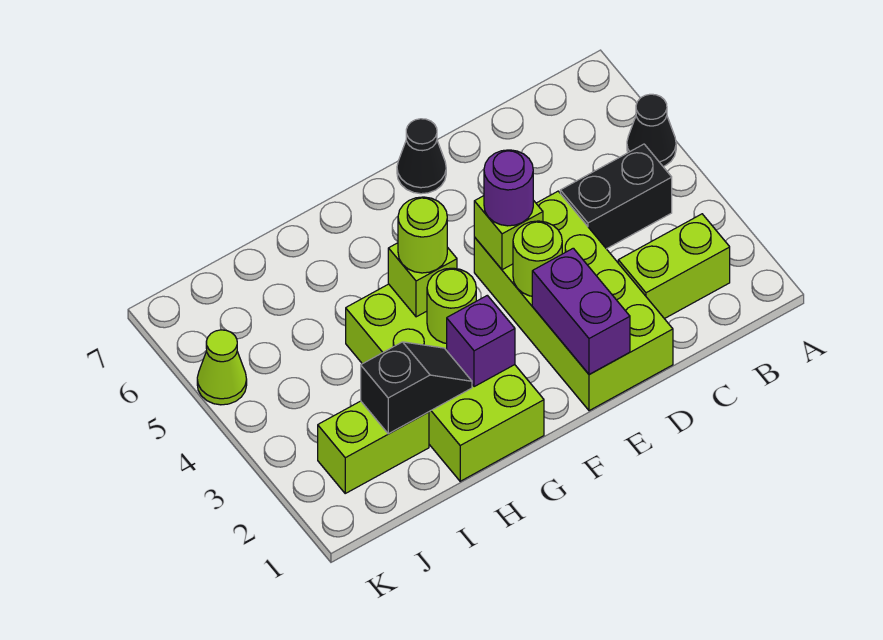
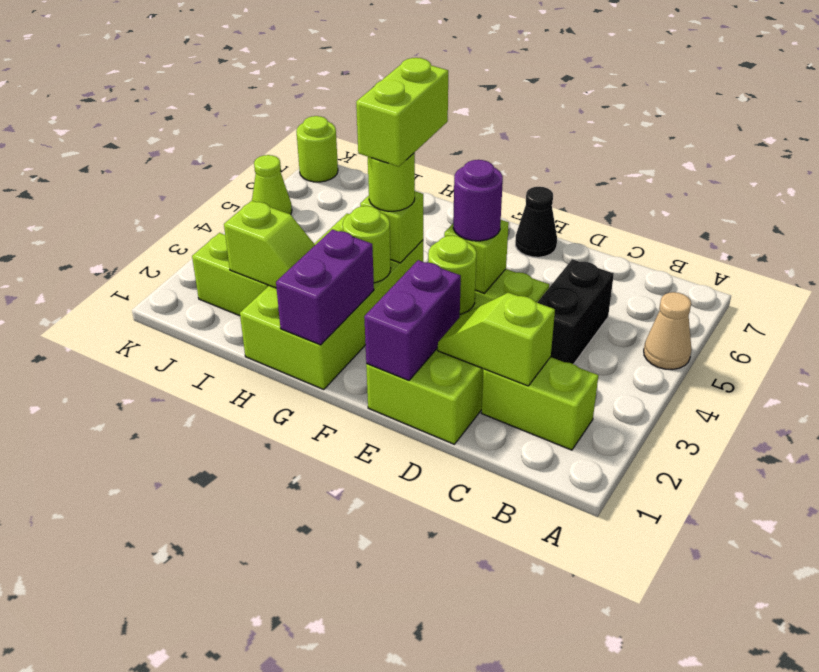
black 1x1 cone [627,94,676,166] -> tan 1x1 cone [644,292,692,370]
black 1x2 brick [560,144,672,249] -> black 1x2 brick turned to [537,259,614,364]
none -> lime 1x2 slope [438,293,555,386]
purple 1x1 brick [447,295,515,387] -> purple 1x2 brick [276,229,374,345]
none -> lime 1x2 brick [356,58,448,167]
black 1x2 slope [361,342,472,434] -> lime 1x2 slope [224,201,315,288]
none -> lime 1x1 round brick [296,116,338,182]

